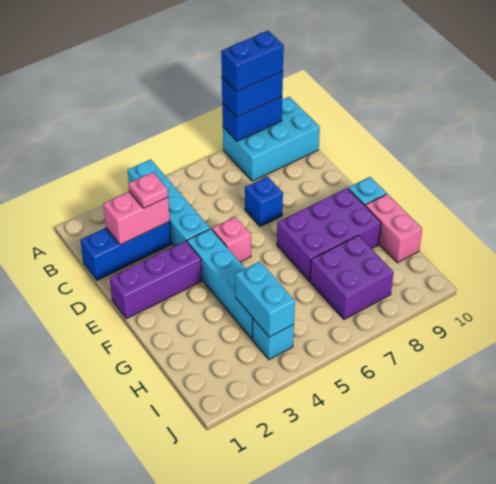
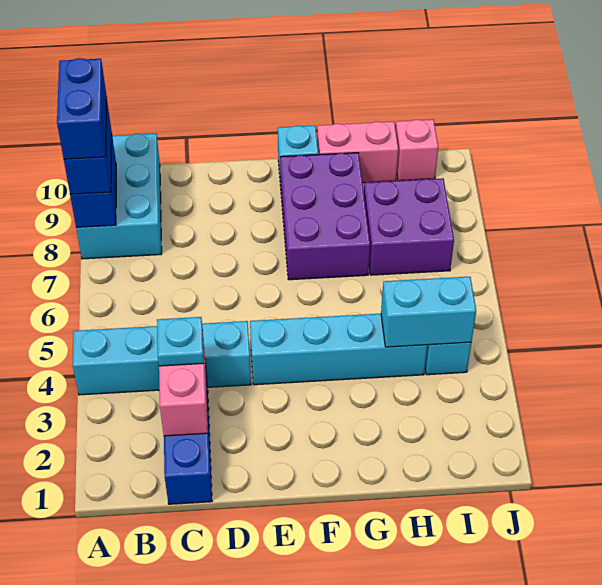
pink 1x1 plate [128,172,168,208] -> cyan 1x1 plate [157,317,204,366]
blue 1x1 brick [245,176,283,226] -> none
purple 1x3 brick [110,241,202,319] -> none
pink 1x1 brick [212,217,251,262] -> pink 1x1 brick moved to [396,119,438,181]

